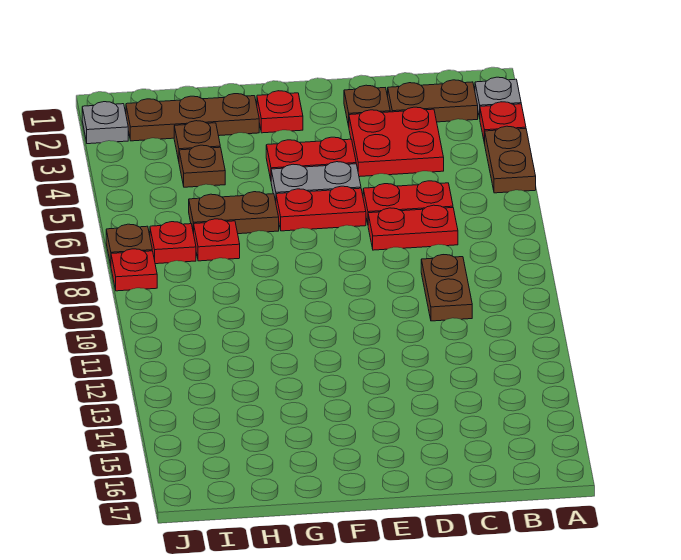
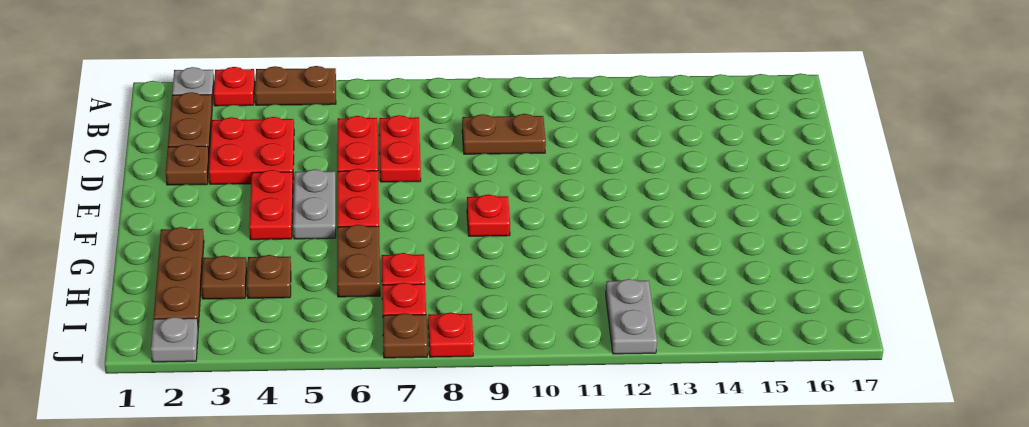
red 1x1 plate [257,91,303,133] -> red 1x1 plate moved to [467,194,510,236]
none -> grey 1x2 plate [606,279,657,354]

